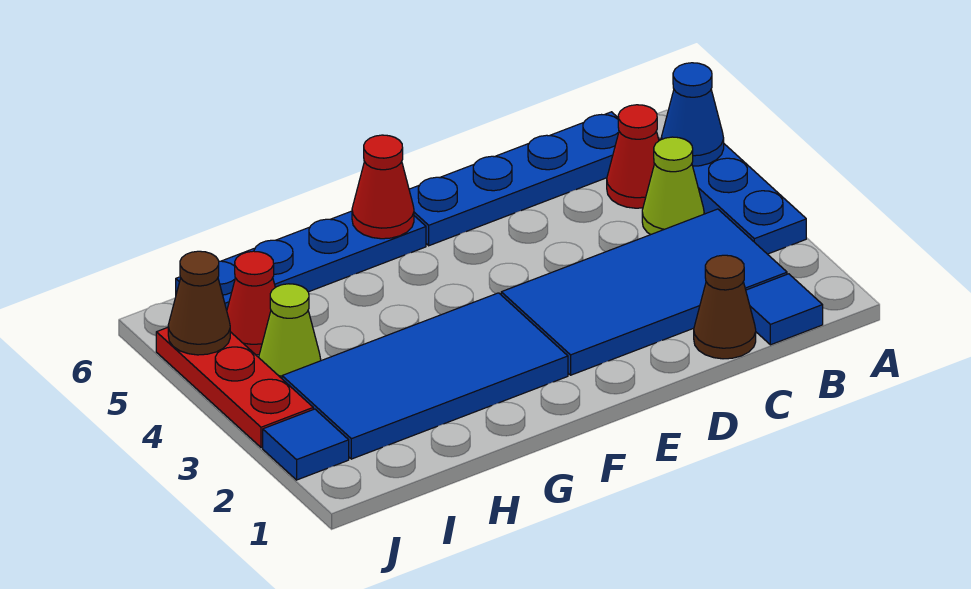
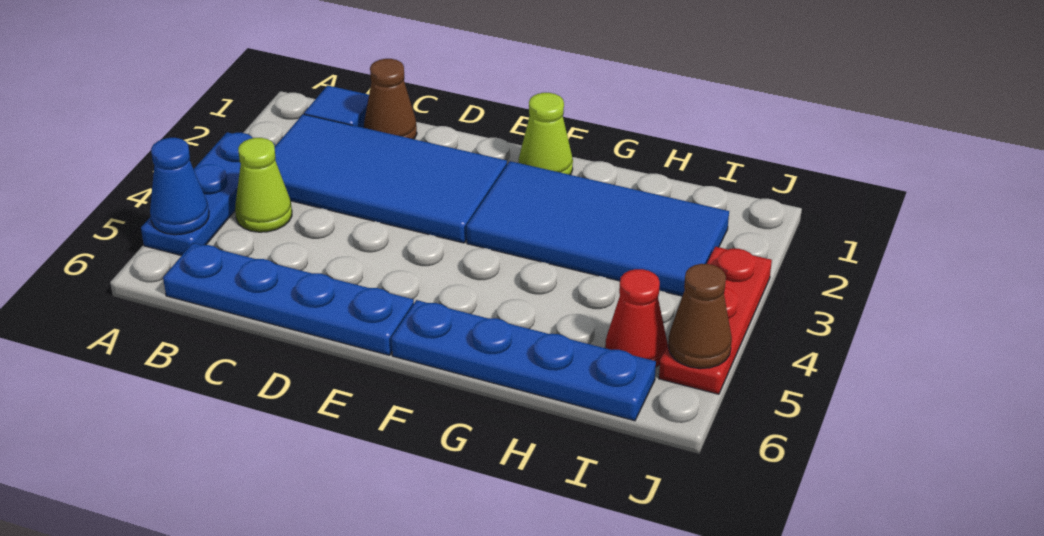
red 1x1 cone [607,105,659,208] -> none
red 1x1 cone [352,135,414,239] -> none
lime 1x1 cone [259,284,321,378] -> lime 1x1 cone moved to [519,93,573,175]
blue 1x1 tile [263,409,349,480] -> none

